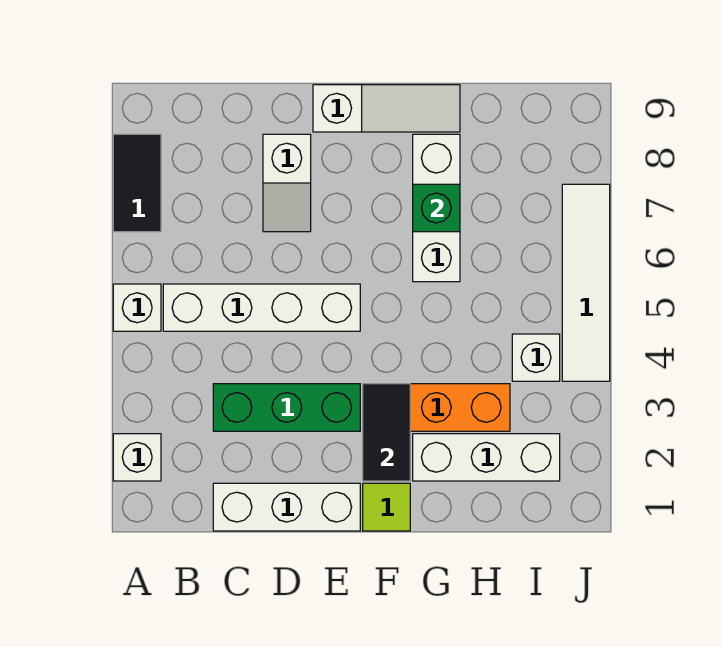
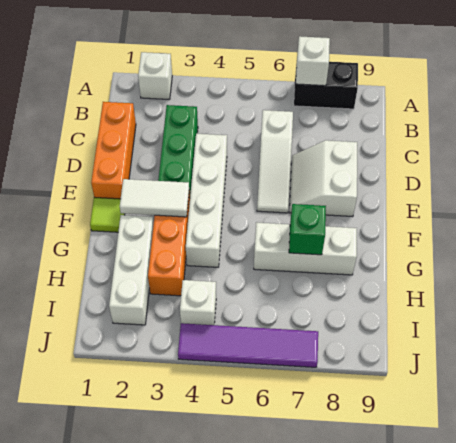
white 1x1 brick [113,284,161,331] -> white 1x1 brick moved to [296,36,330,86]
black 1x2 tile [113,134,161,232] -> black 1x2 brick [294,62,358,109]
white 1x4 brick [163,284,360,331] -> white 1x4 brick moved to [186,134,227,267]
white 1x3 brick [213,483,360,531] -> orange 1x3 brick [91,102,136,199]
white 1x2 slope [263,134,311,232] -> white 2x2 slope [289,140,357,217]
white 1x3 slope [313,85,460,132] -> white 1x3 slope moved to [257,110,293,213]
black 1x2 tile [363,384,410,481] -> white 1x2 tile [120,179,189,217]
white 1x4 tile [562,184,610,381] -> purple 1x4 tile [178,323,318,367]

